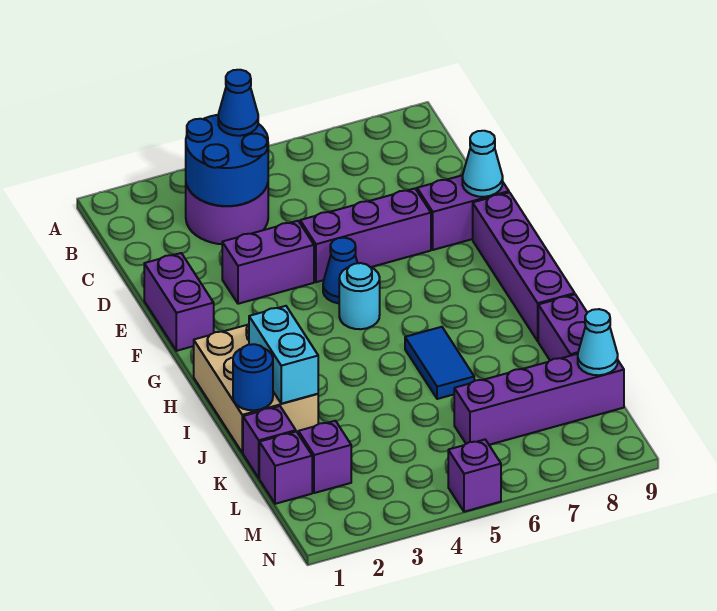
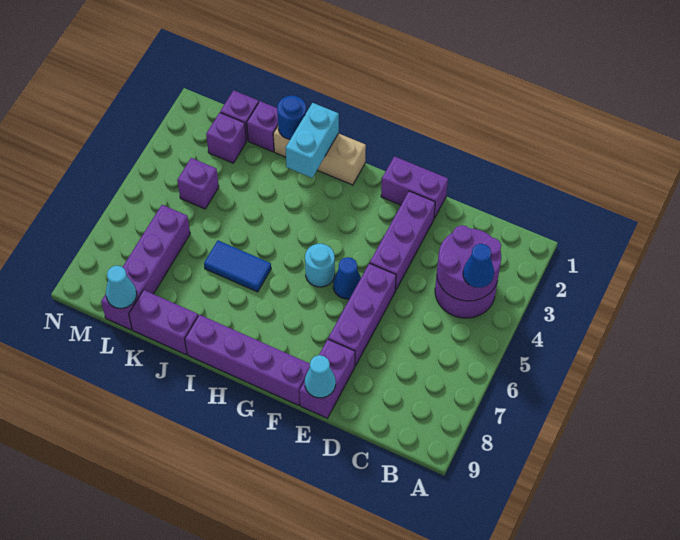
blue 2x2 round brick [186,115,268,206] -> purple 2x2 round brick [437,225,501,301]
purple 1x2 brick [222,221,314,304] -> purple 1x3 brick [370,191,435,291]
tan 2x3 brick [194,325,318,453] -> tan 1x3 brick [273,126,366,185]
cyan 1x2 brick [249,306,318,404] -> cyan 1x2 brick turned to [286,103,339,178]
purple 1x1 brick [448,440,501,512] -> purple 1x1 brick moved to [177,158,219,209]

